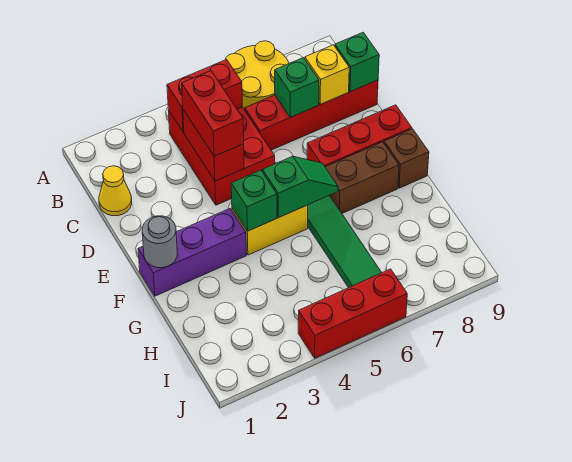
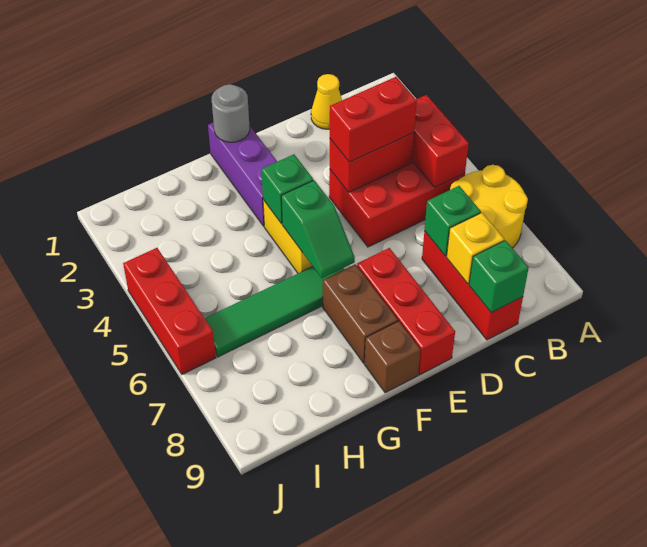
red 1x4 brick [245,80,378,150] -> red 1x3 brick [422,231,523,340]

